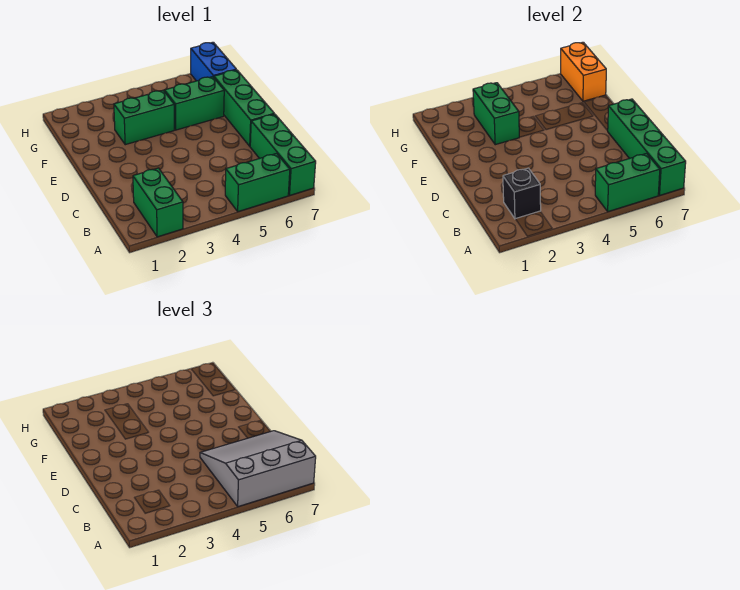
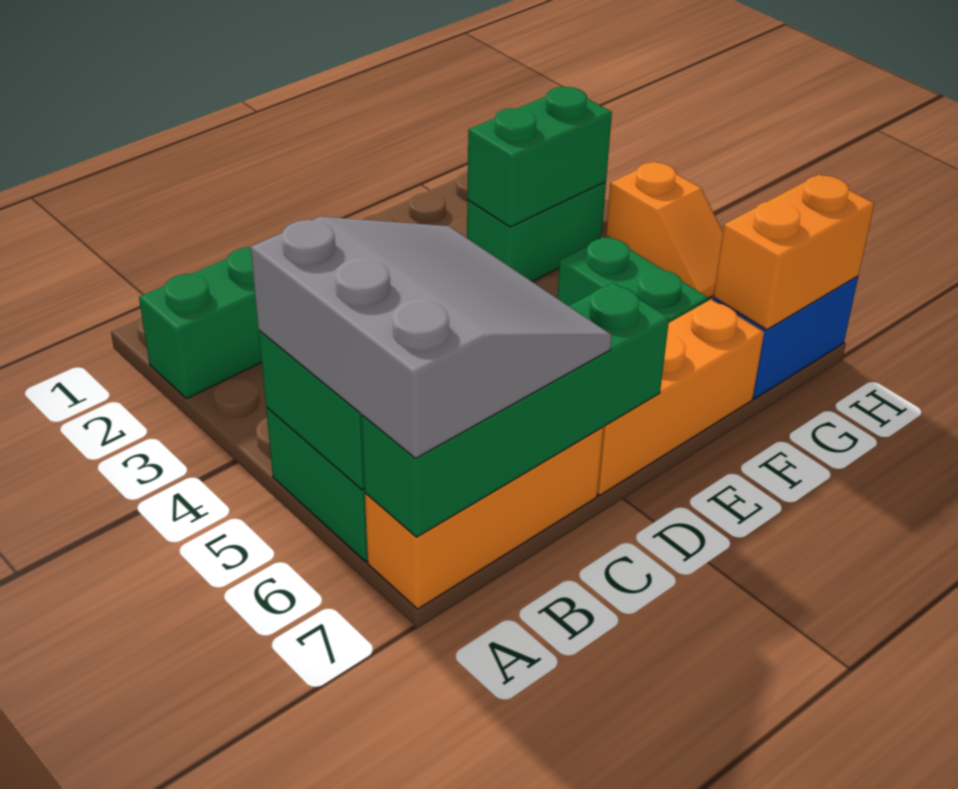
green 1x3 brick [250,114,316,195] -> orange 1x3 brick [365,427,603,609]
black 1x1 brick [503,168,541,219] -> none
green 1x3 brick [214,70,274,146] -> orange 1x3 brick [597,300,764,495]
green 1x2 brick [114,90,174,145] -> green 1x2 brick turned to [467,182,606,282]
none -> orange 1x2 slope [606,162,723,298]

